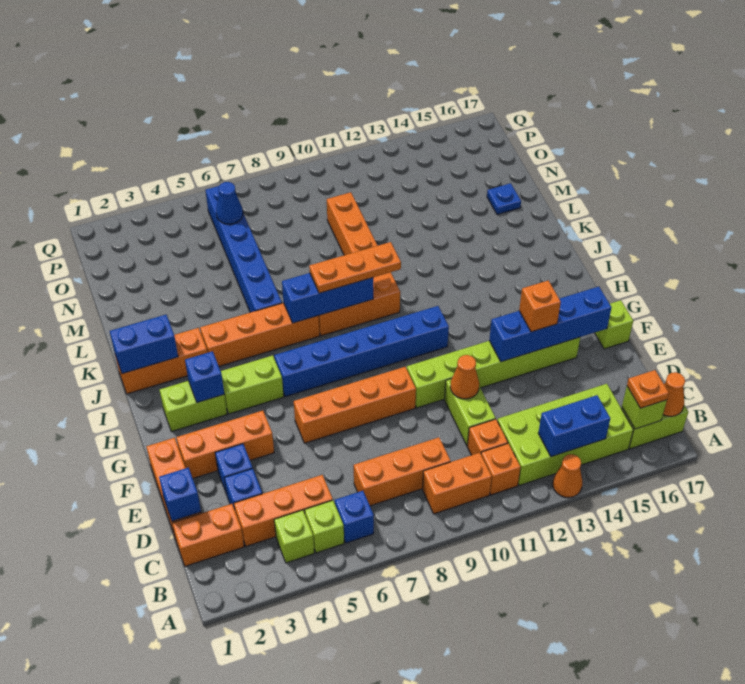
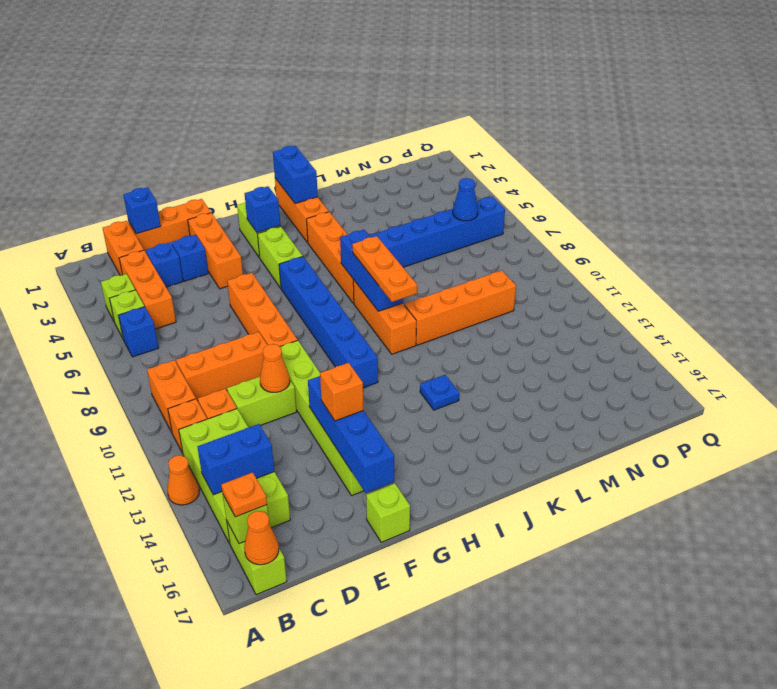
blue 1x2 brick [538,395,610,457] -> blue 1x2 brick turned to [197,424,274,495]
orange 1x3 brick [354,437,451,506] -> orange 1x3 brick turned to [176,332,267,401]
blue 1x1 plate [487,183,521,215] -> blue 1x1 plate moved to [420,375,459,410]

